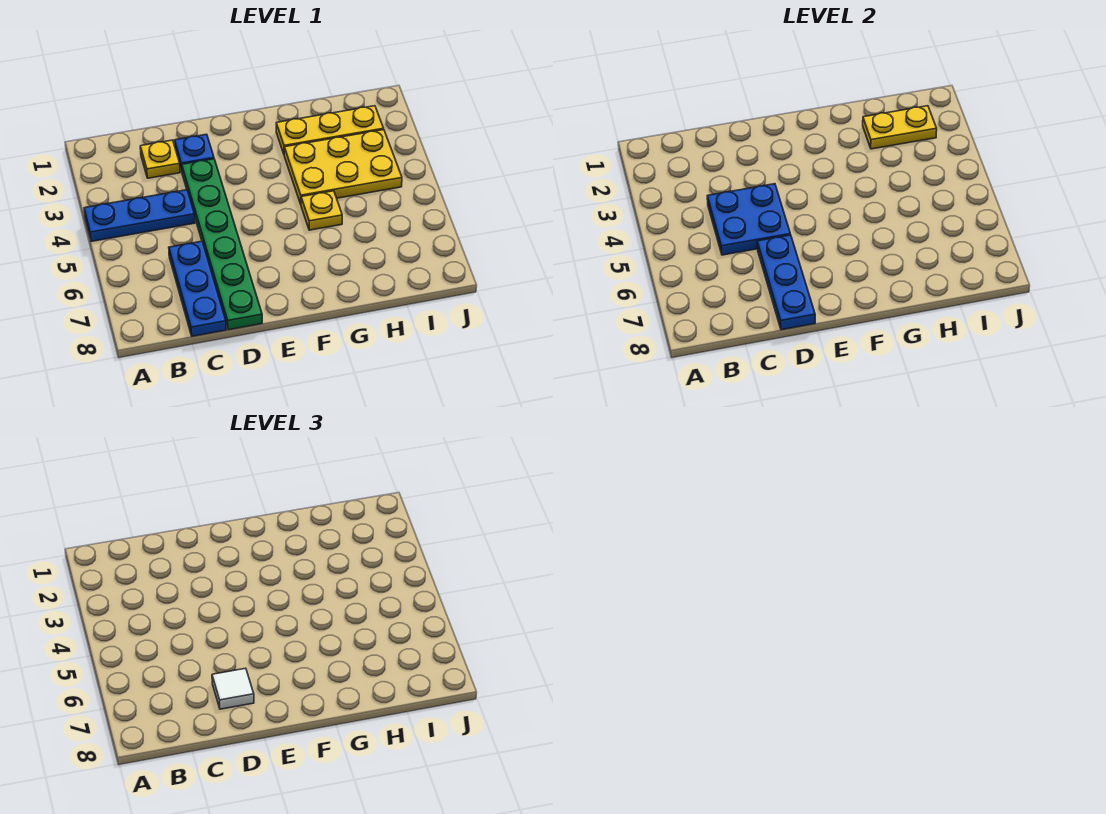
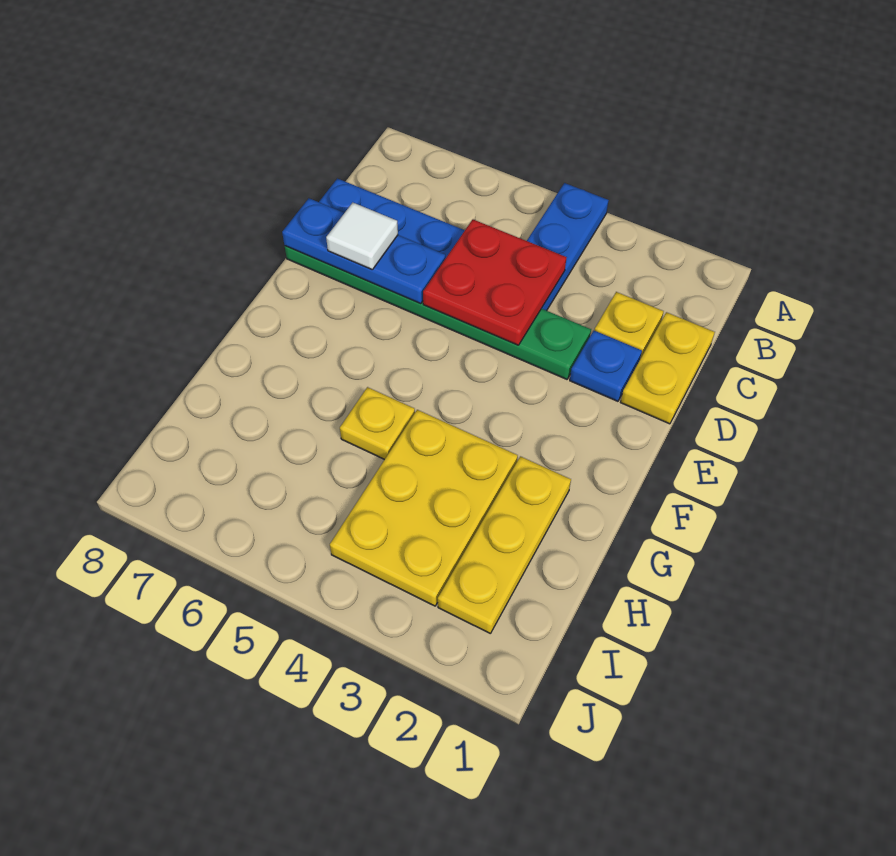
blue 2x2 plate [707,184,791,255] -> red 2x2 plate [423,219,567,345]
yellow 1x2 plate [863,106,937,149] -> yellow 1x2 plate moved to [621,312,715,424]

